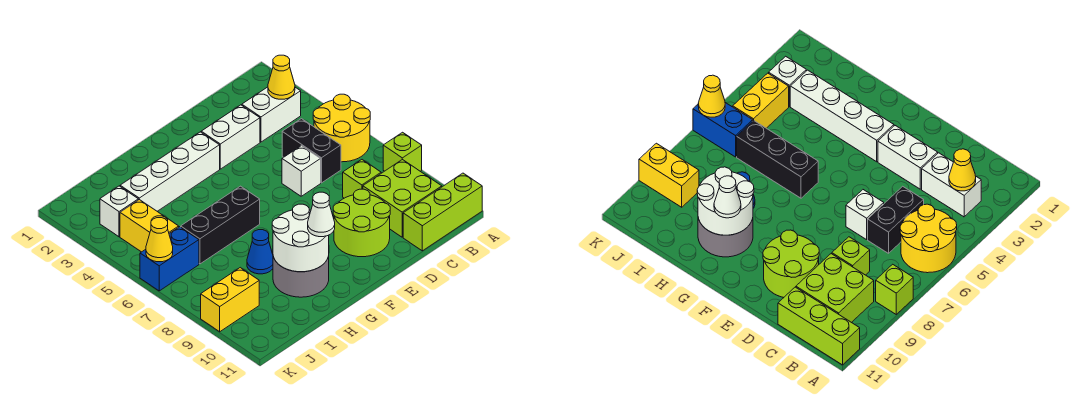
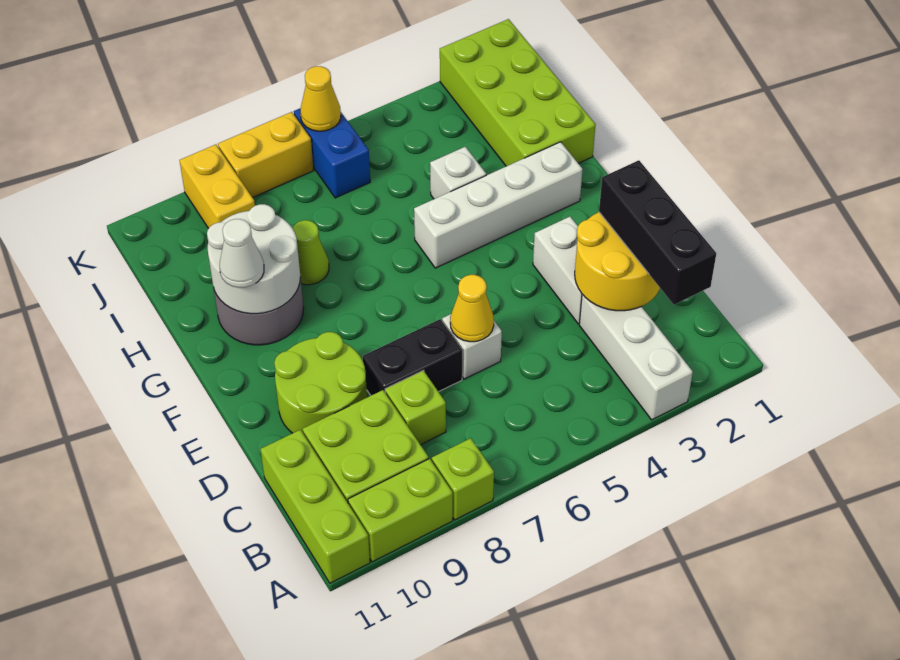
yellow 2x2 round brick [313,94,370,162] -> yellow 2x2 round brick moved to [575,212,660,311]
none -> lime 1x2 brick [348,459,453,562]
white 1x2 brick [242,87,301,142] -> white 1x3 brick [579,295,693,420]
yellow 1x1 cone [268,55,295,99] -> yellow 1x1 cone moved to [450,275,494,342]
black 1x2 brick [282,119,341,183] -> black 1x2 brick moved to [363,319,462,395]
white 1x4 brick [120,132,220,211] -> white 1x4 brick turned to [414,142,583,268]
black 1x3 brick [181,186,260,264] -> black 1x3 brick moved to [599,160,716,305]
none -> lime 2x4 brick [440,19,596,166]
blue 1x1 cone [247,230,273,274] -> lime 1x1 cone [292,220,329,285]
white 1x1 brick [100,186,138,237] -> white 1x1 brick moved to [430,147,486,199]
yellow 1x2 brick [120,200,179,252] -> yellow 1x2 brick moved to [218,112,314,198]

